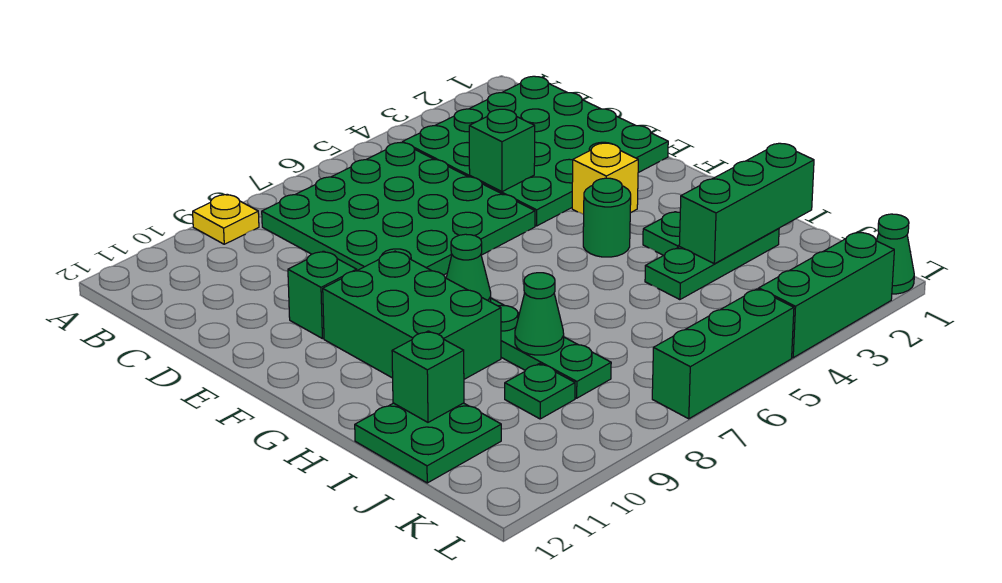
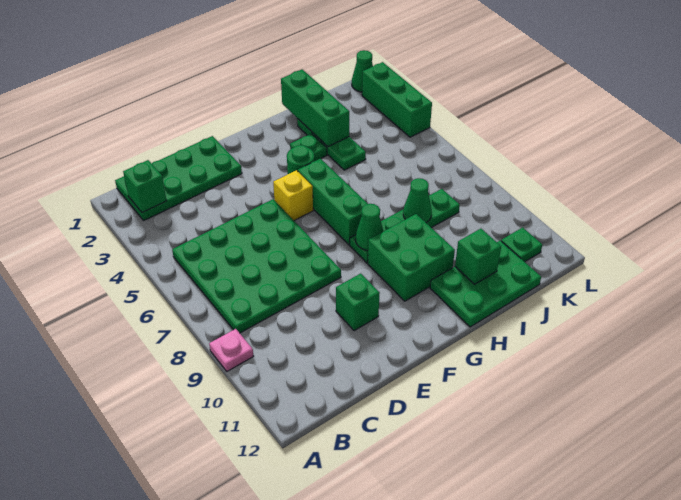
yellow 1x1 plate [193,194,259,244] -> pink 1x1 plate [209,329,253,371]
green 4x4 plate [403,76,668,226] -> green 2x4 plate [115,136,242,220]
green 1x1 brick [469,109,535,192] -> green 1x1 brick moved to [123,160,167,213]
yellow 1x1 brick [572,143,638,215] -> yellow 1x1 brick moved to [273,170,313,220]
green 2x3 brick [323,251,501,379] -> green 2x2 brick [368,214,455,301]
green 2x2 plate [355,403,501,483] -> green 2x3 plate [430,241,541,327]
green 1x1 plate [505,363,575,419] -> green 1x1 plate moved to [501,227,542,262]
green 1x3 brick [652,289,794,419] -> green 1x3 brick moved to [298,159,368,245]

